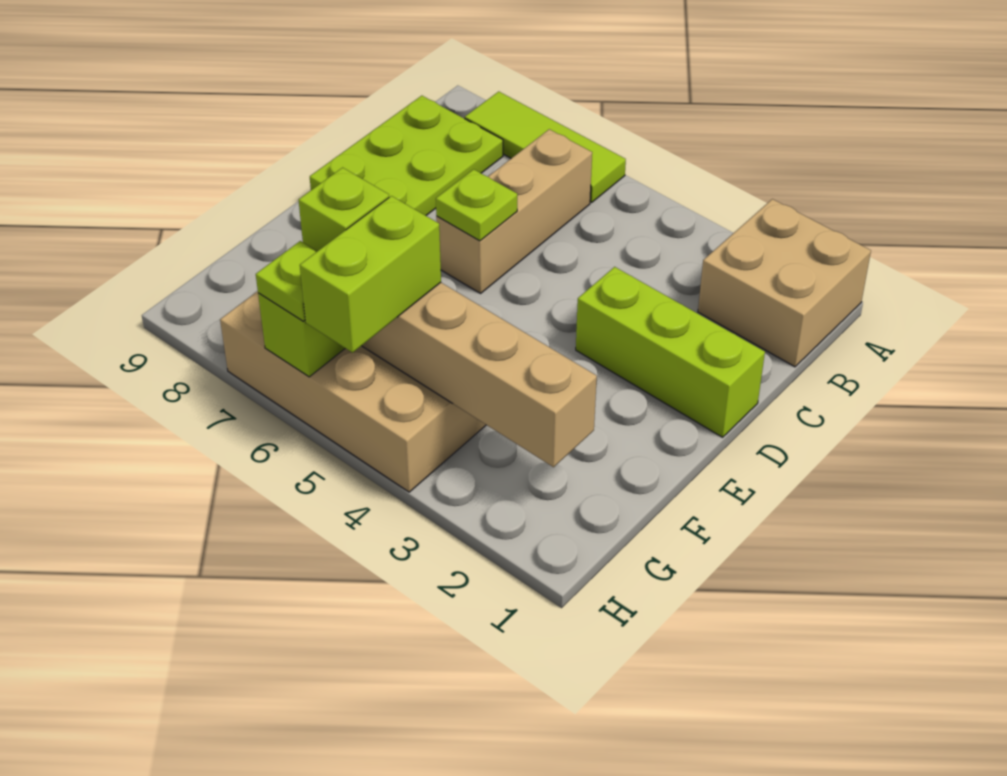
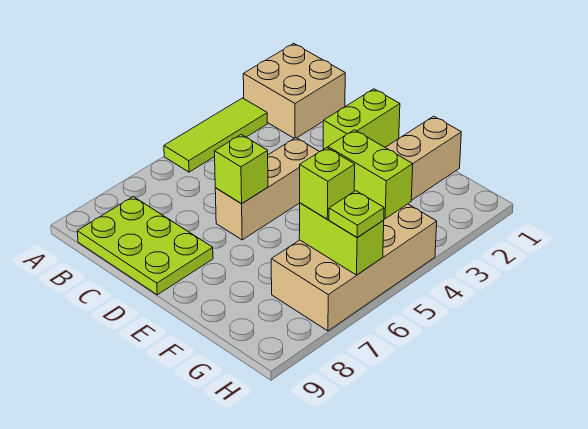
lime 1x3 tile [465,92,626,203] -> lime 1x3 tile moved to [164,98,267,172]
tan 1x3 brick [436,129,592,293] -> tan 1x3 brick turned to [215,138,319,240]
lime 1x3 brick [576,267,765,437] -> lime 1x2 brick [323,89,400,149]
lime 1x1 plate [436,169,517,241] -> lime 1x1 brick [215,135,268,204]

